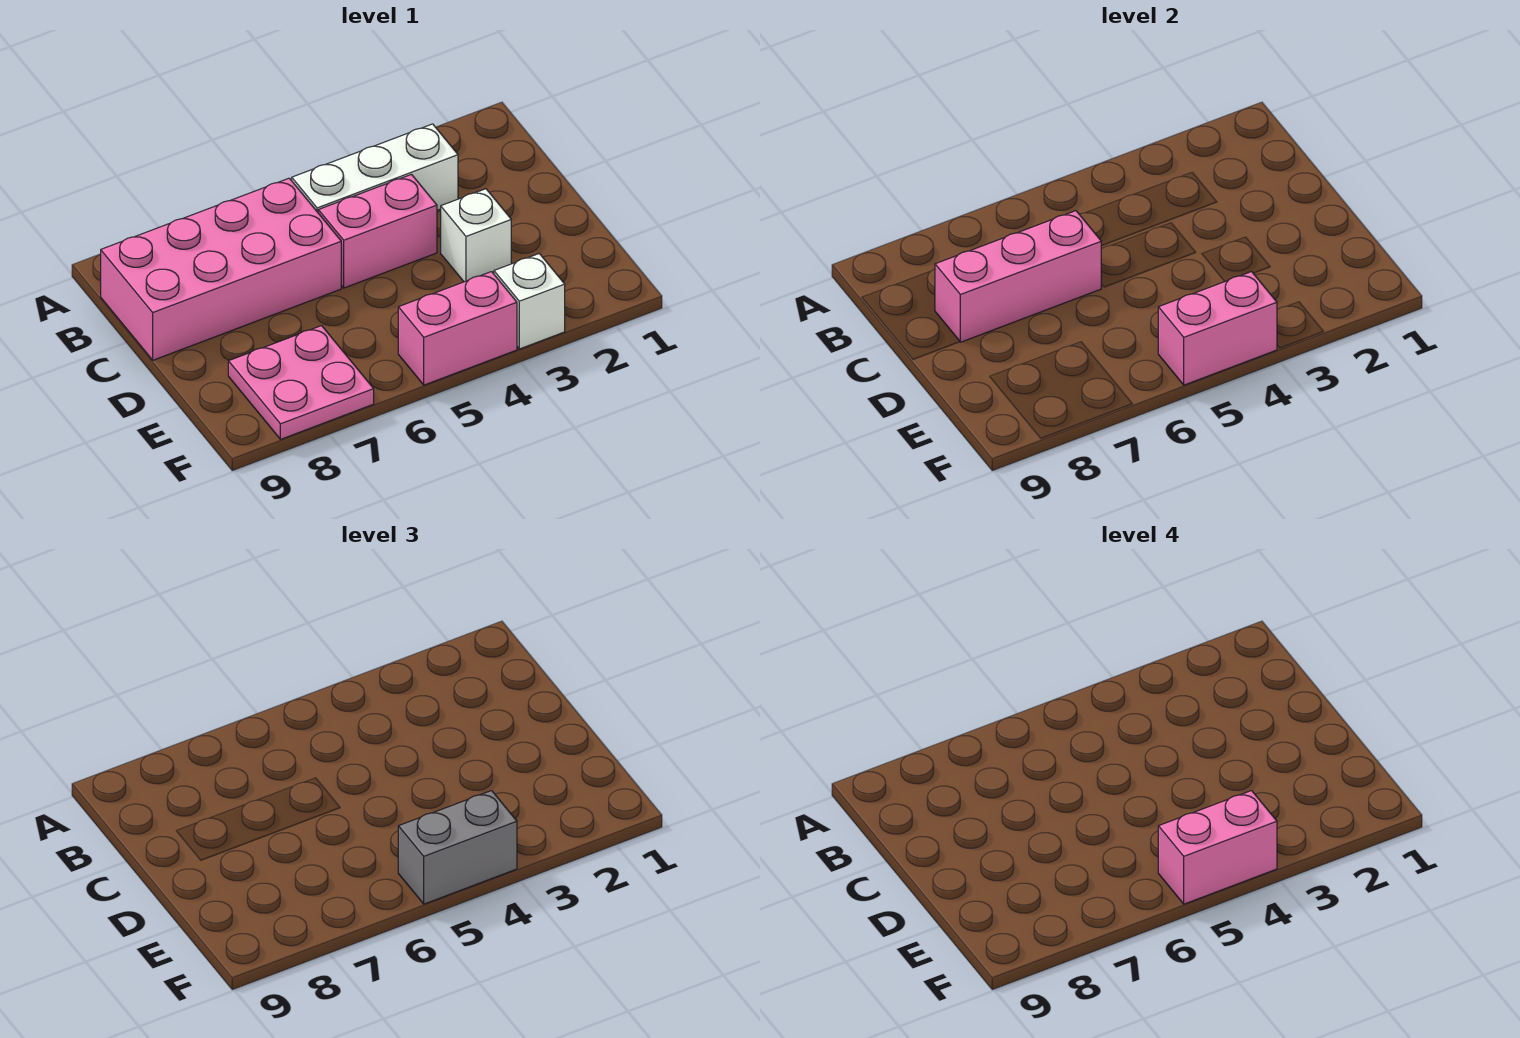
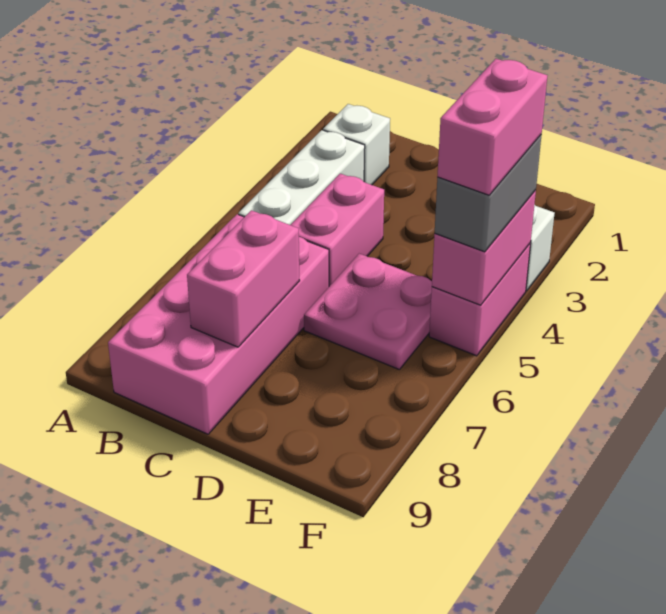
pink 1x3 brick [935,211,1101,342] -> pink 1x2 brick [187,210,300,347]
white 1x1 brick [441,189,511,282] -> white 1x1 brick moved to [323,104,390,185]
pink 2x2 plate [228,326,374,439] -> pink 2x2 plate moved to [304,254,432,370]

